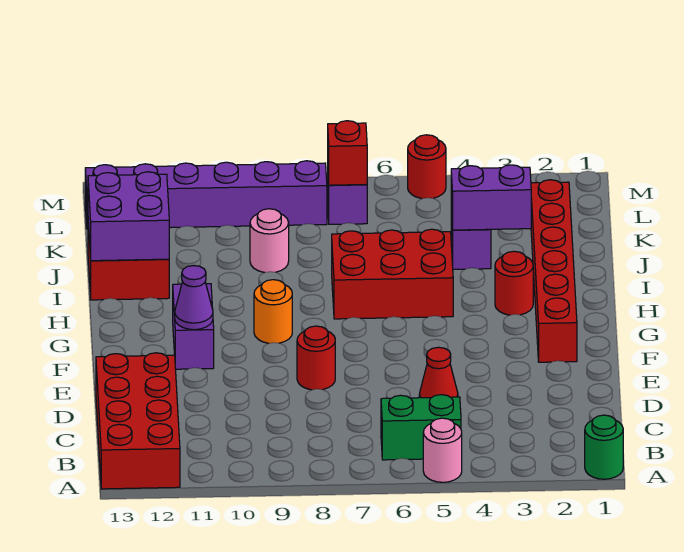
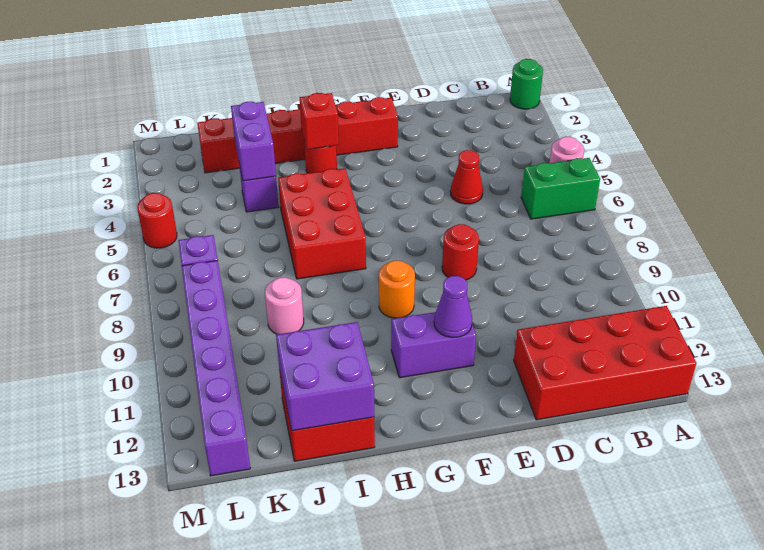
green 1x2 brick [381,395,461,460] -> green 1x2 brick turned to [521,158,600,219]
red 1x1 brick [328,121,367,185] -> red 1x1 brick moved to [300,93,339,149]

